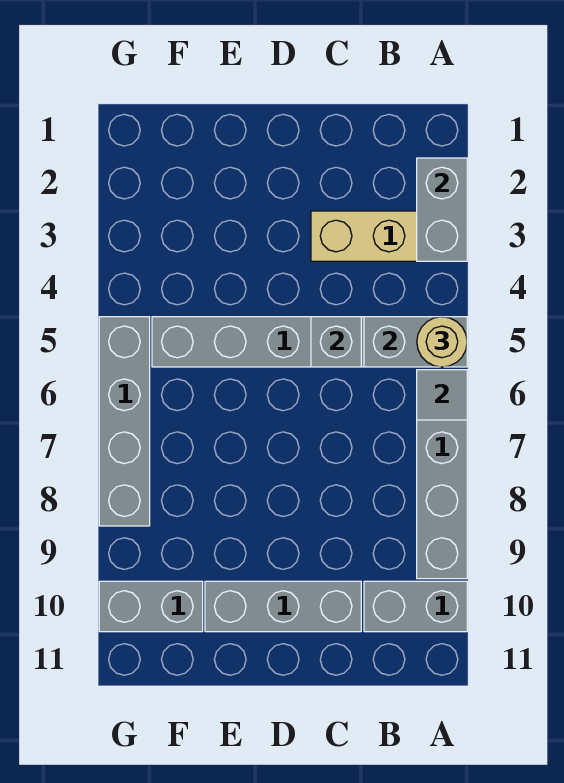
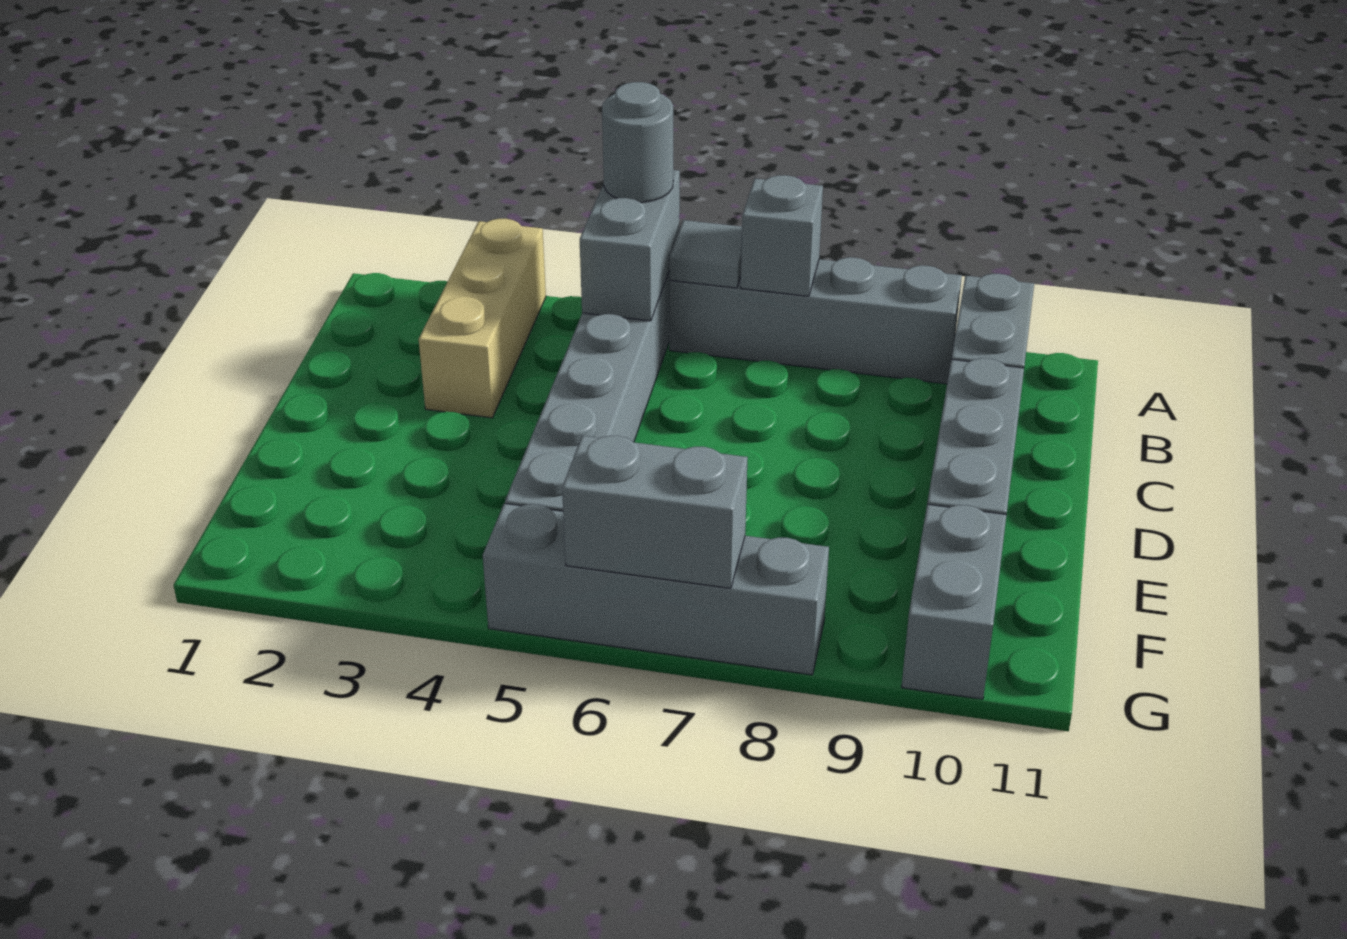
grey 1x2 brick [417,158,467,261] -> grey 1x2 brick moved to [562,436,748,588]
tan 1x1 round brick [417,317,467,367] -> grey 1x1 round brick [602,82,673,202]
grey 1x1 brick [311,317,361,367] -> grey 1x1 brick moved to [741,175,823,296]

